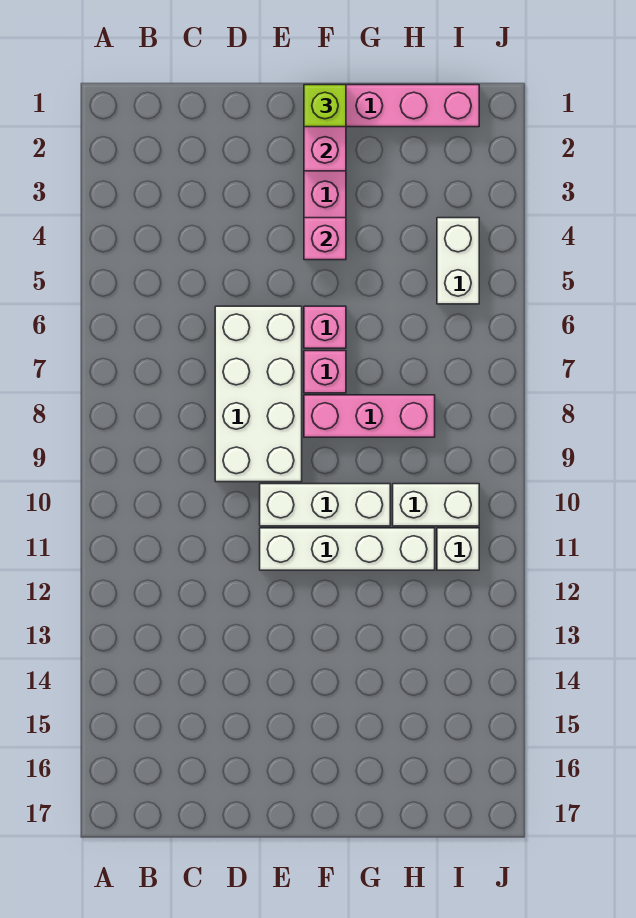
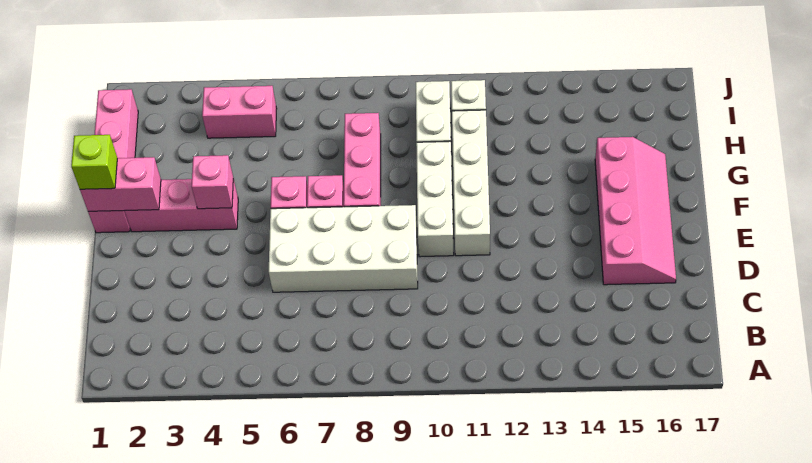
none -> pink 2x4 slope [595,137,676,285]
white 1x2 brick [437,218,479,304] -> pink 1x2 brick [202,86,277,138]

